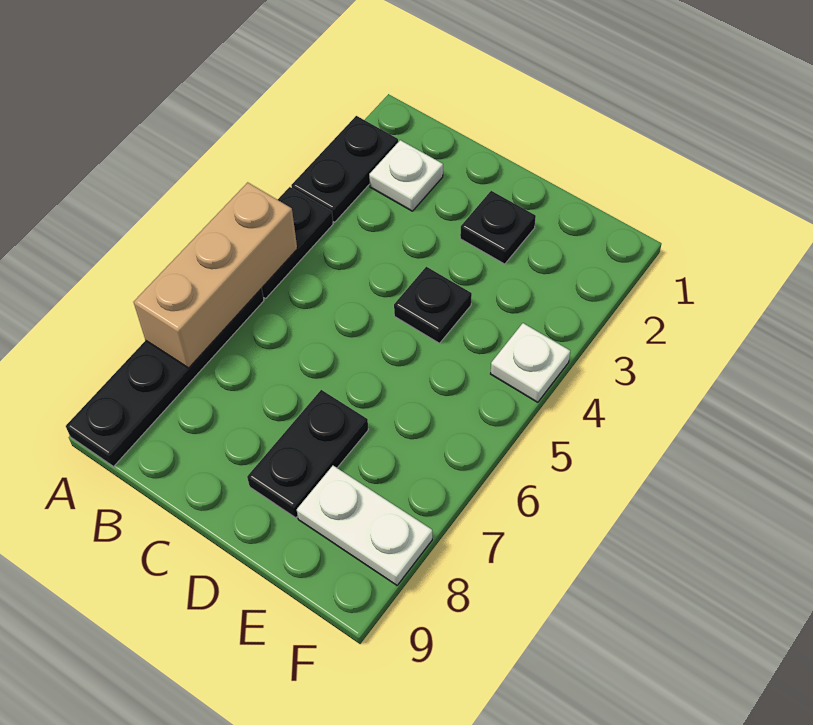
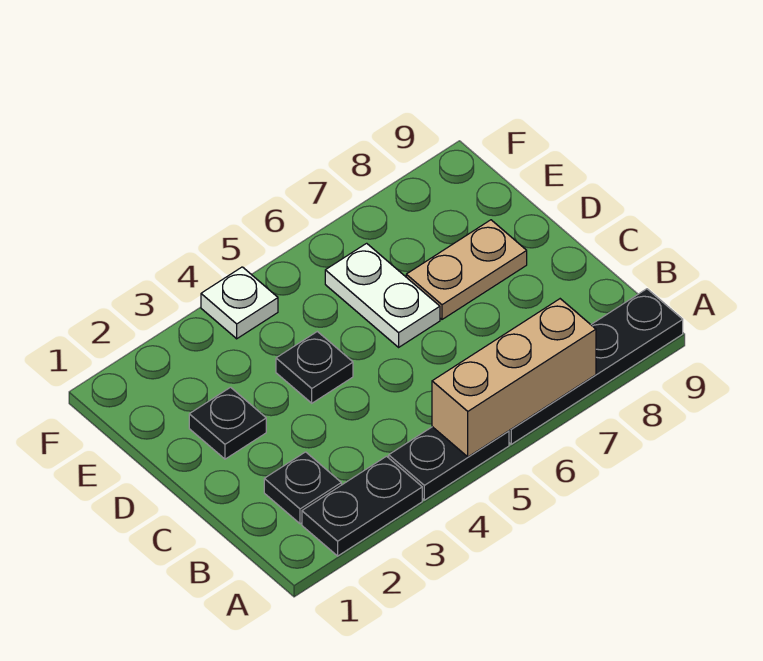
white 1x1 plate [369,140,443,211] -> black 1x1 plate [264,452,341,524]
black 1x2 plate [247,390,368,518] -> tan 1x2 plate [406,220,527,319]
white 1x2 plate [297,466,432,585] -> white 1x2 plate moved to [325,243,440,347]

